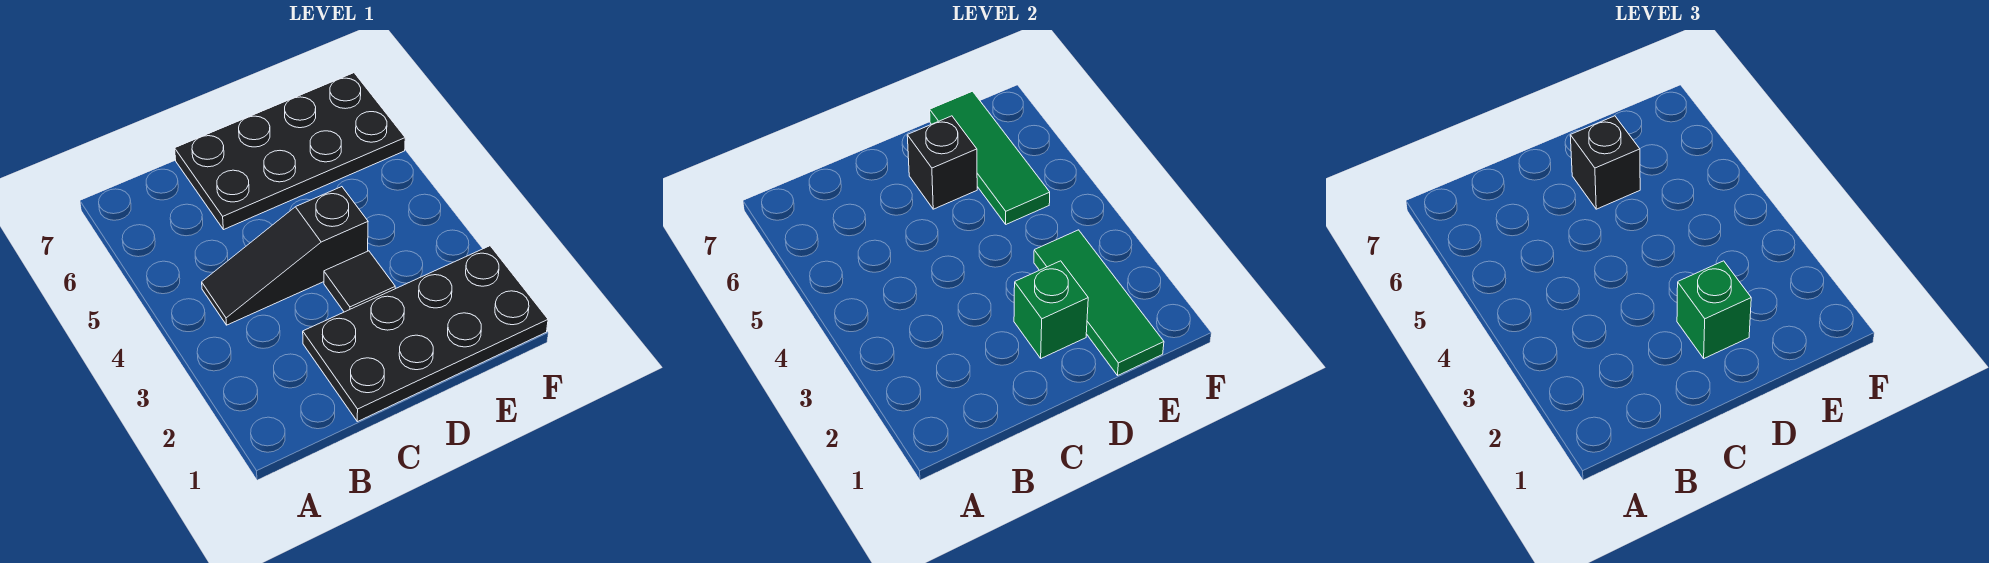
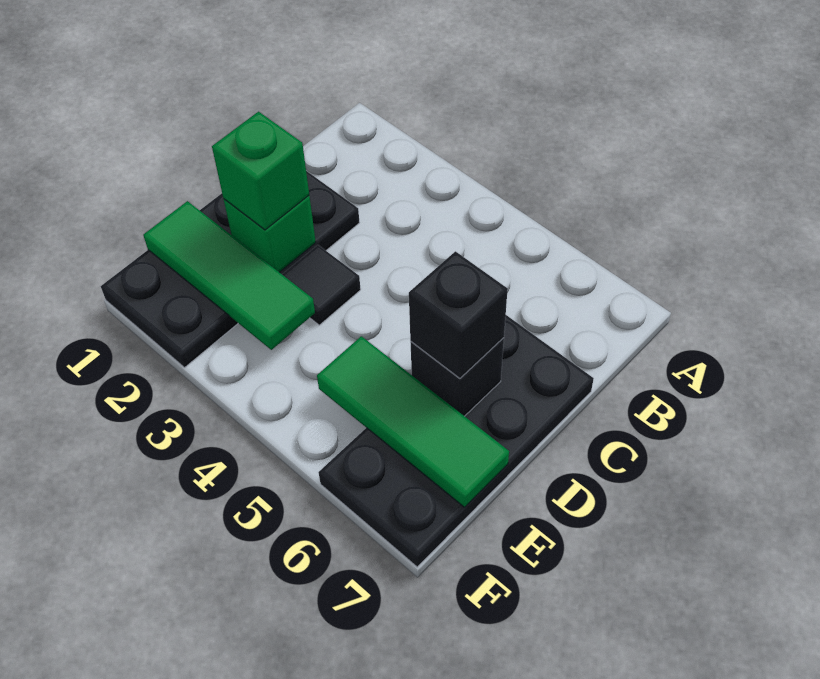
black 1x3 slope [202,187,368,325] -> none

